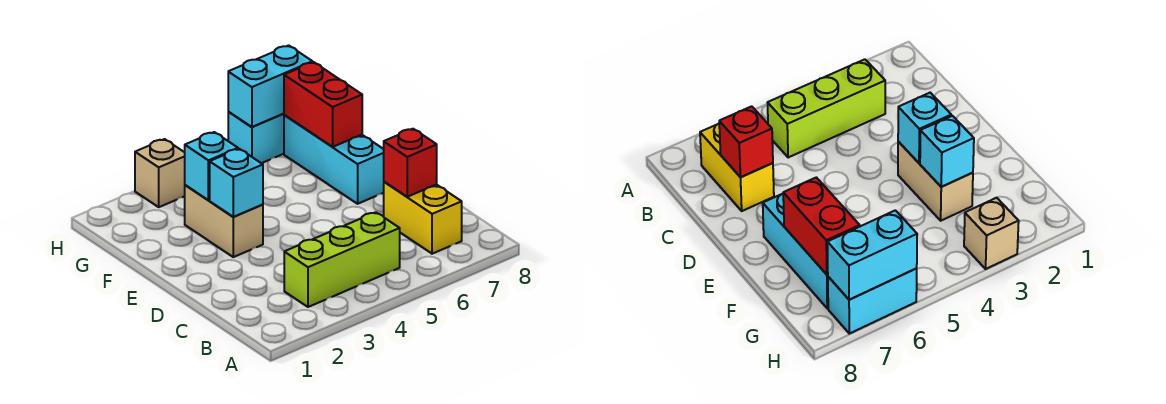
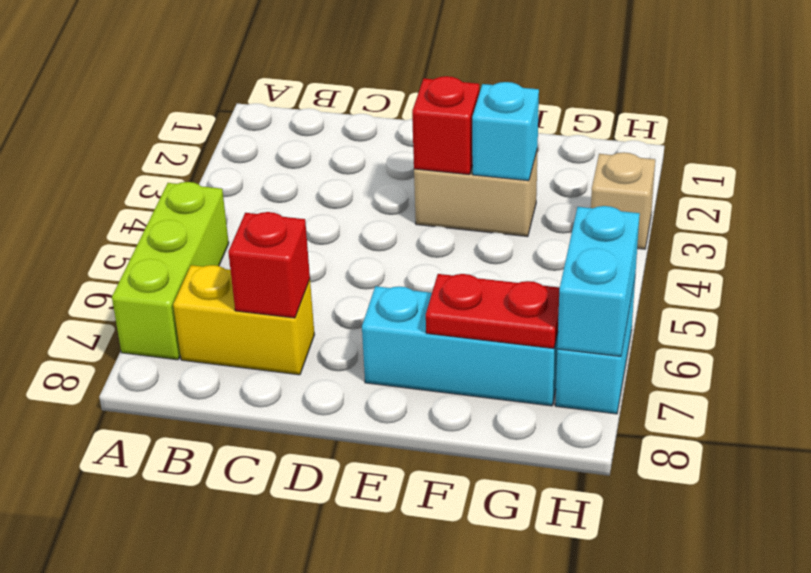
lime 1x3 brick [284,212,400,307] -> lime 1x3 brick moved to [112,182,229,360]
cyan 1x1 brick [210,149,263,217] -> red 1x1 brick [412,76,480,175]
red 1x2 brick [284,62,362,147] -> red 1x2 plate [426,274,560,349]

